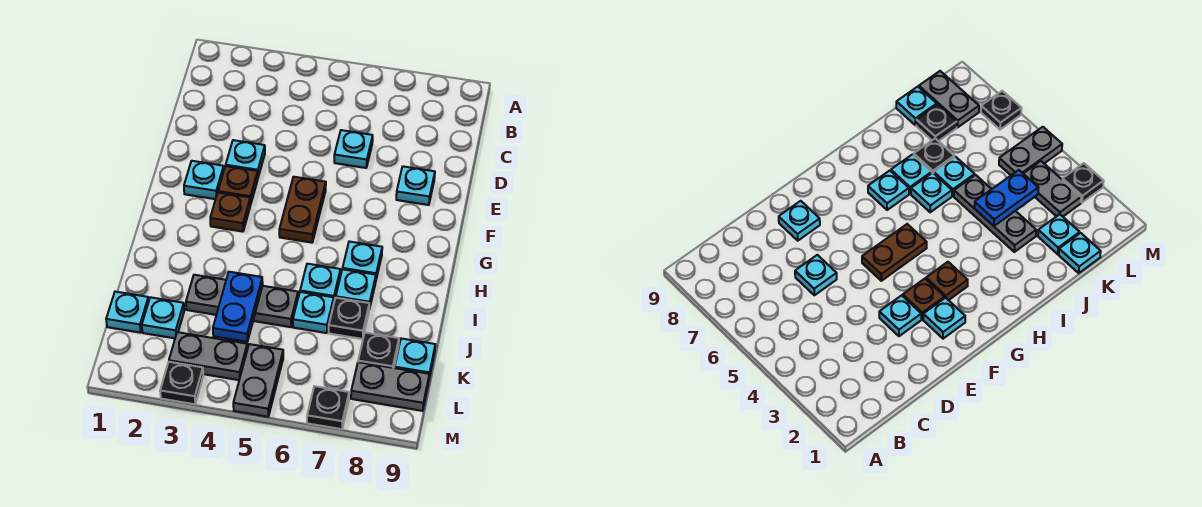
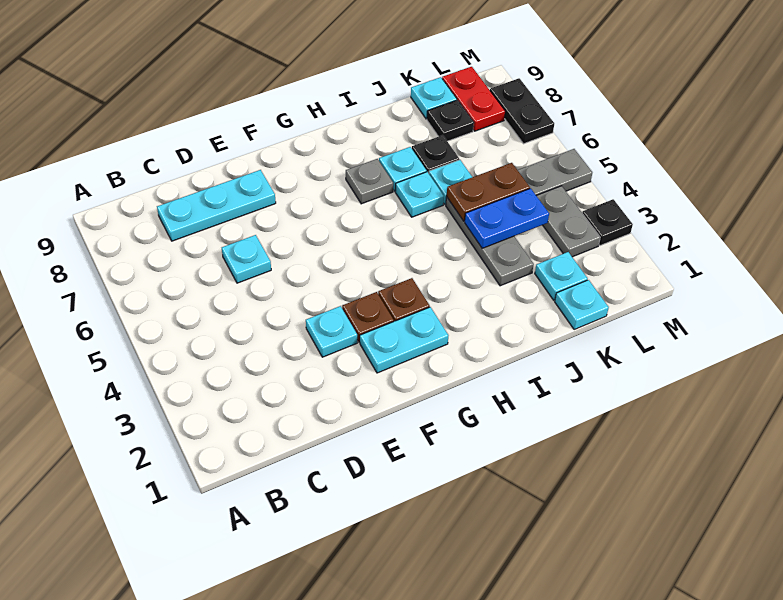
cyan 1x1 plate [396,166,435,205] -> cyan 1x3 plate [157,170,276,241]
cyan 1x1 plate [184,161,224,199] -> cyan 1x2 plate [360,307,449,373]
brown 1x2 plate [279,177,326,243] -> brown 1x2 plate moved to [447,163,530,221]
cyan 1x1 plate [343,241,382,279] -> grey 1x1 plate [346,159,393,204]
grey 1x2 plate [351,362,429,411] -> red 1x2 plate [442,67,505,131]
black 1x1 plate [307,386,349,429] -> black 1x2 plate [490,78,554,144]

